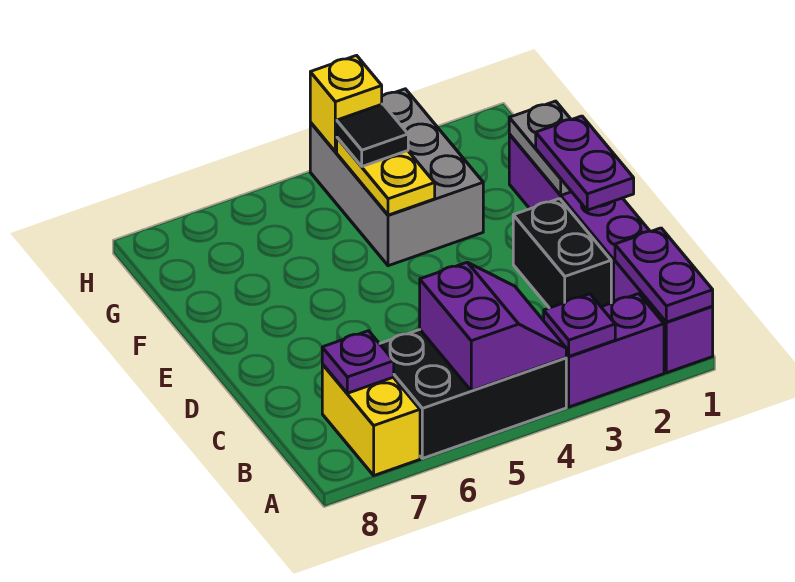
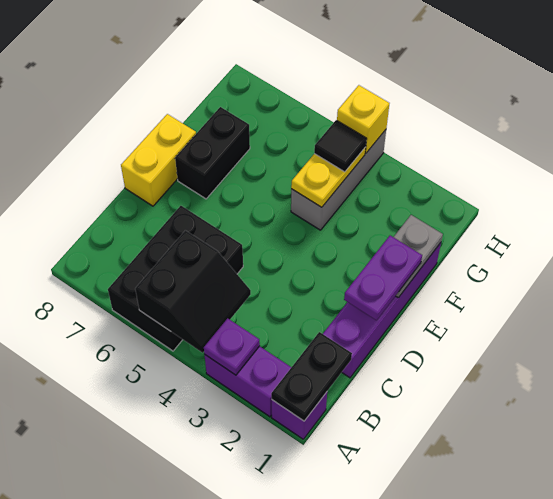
purple 1x2 plate [615,228,713,322] -> black 1x2 plate [271,332,352,421]
black 2x3 brick [380,330,566,459] -> black 2x3 brick turned to [108,206,243,351]
purple 2x2 slope [420,262,566,391] -> black 2x2 slope [135,230,251,353]
yellow 1x2 brick [322,364,420,475] -> yellow 1x2 brick moved to [121,114,196,206]
purple 1x1 plate [322,331,394,393] -> none
black 1x2 brick [513,199,611,308] -> black 1x2 brick moved to [175,107,250,199]
grey 2x3 brick [310,89,483,266] -> grey 1x3 brick [291,130,386,230]

